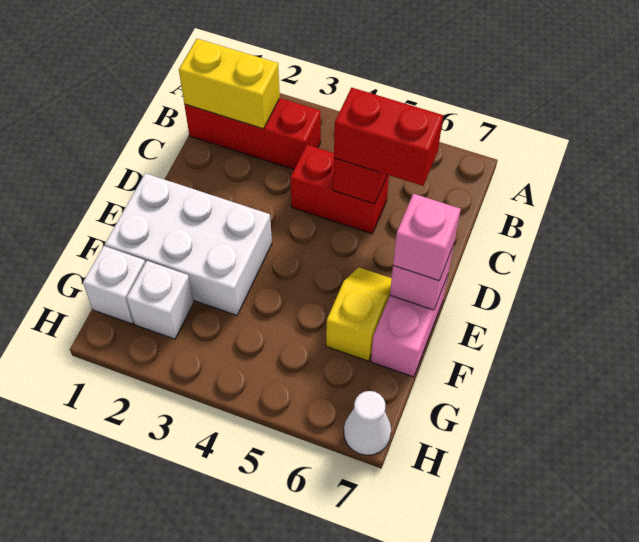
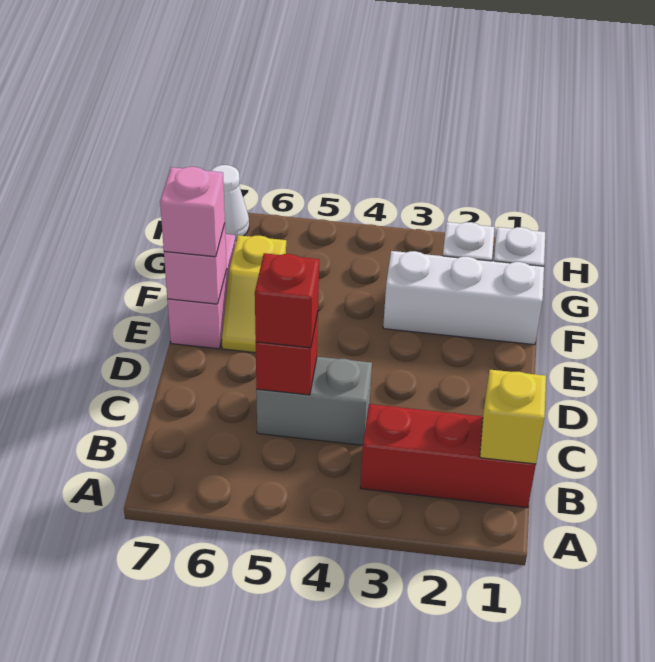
yellow 1x2 brick [179,39,280,129] -> yellow 1x1 brick [480,370,546,464]
red 1x2 brick [290,145,389,234] -> grey 1x2 brick [256,357,372,445]
red 1x2 brick [334,88,443,186] -> red 1x1 brick [255,253,319,348]
white 2x3 brick [105,173,272,315] -> white 1x3 brick [383,251,544,345]

